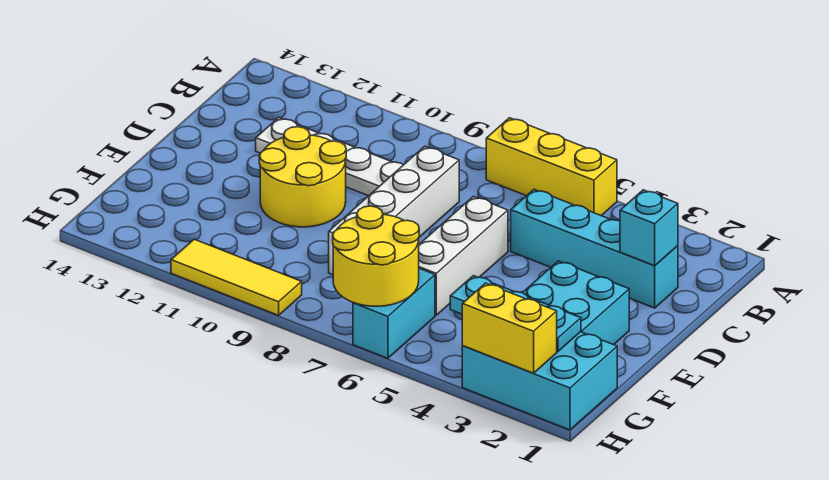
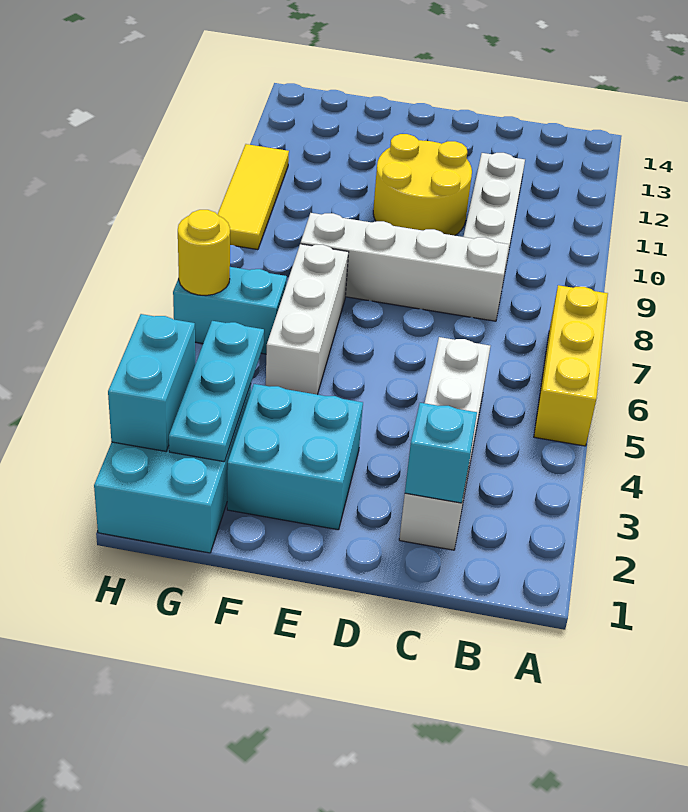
cyan 1x4 brick [511,189,678,308] -> white 1x4 brick [399,337,490,550]
white 1x3 brick [419,197,508,315] -> white 1x3 brick turned to [266,244,348,395]
yellow 2x2 round brick [333,206,419,306] -> yellow 1x1 round brick [178,210,230,295]
yellow 1x2 brick [462,283,557,373] -> cyan 1x2 brick [108,314,195,451]

